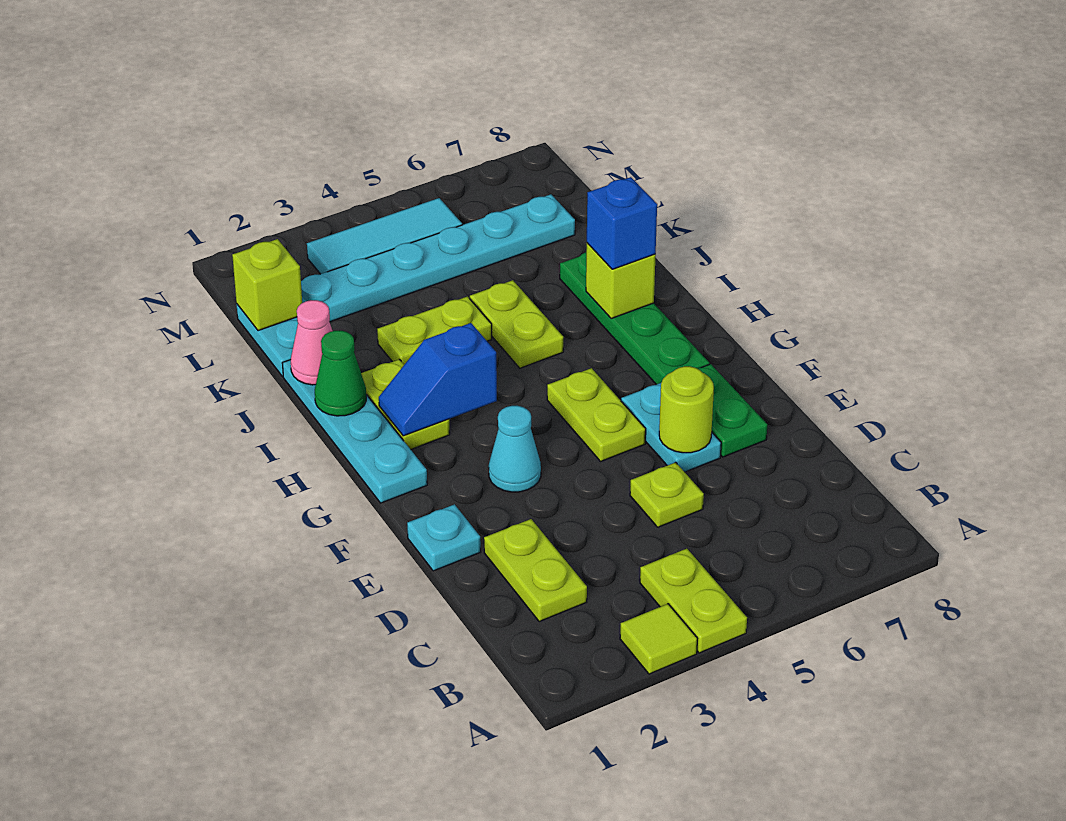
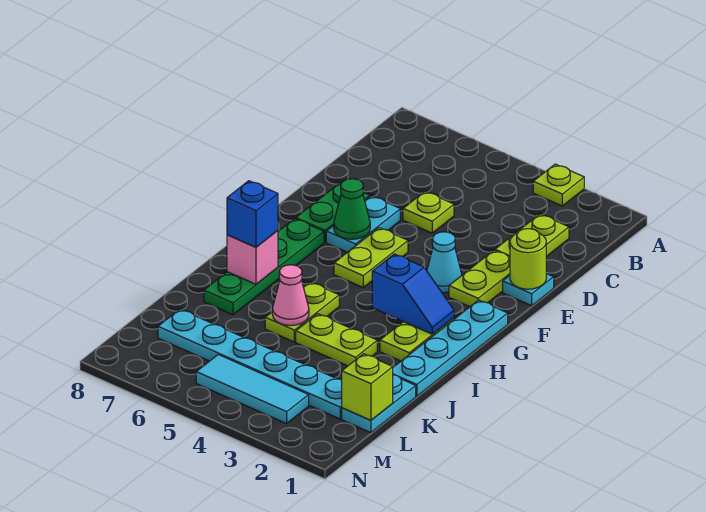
lime 1x1 tile [620,604,697,674] -> lime 1x1 plate [533,164,584,206]
lime 1x2 plate [640,549,747,653] -> lime 1x2 plate moved to [449,250,510,307]
lime 1x1 round brick [659,366,714,453] -> lime 1x1 round brick moved to [510,229,546,289]
green 1x1 cone [315,331,366,416] -> green 1x1 cone moved to [334,179,370,239]
lime 1x1 brick [586,243,656,318] -> pink 1x1 brick [227,231,278,284]
pink 1x1 cone [291,300,332,385] -> pink 1x1 cone moved to [272,265,309,325]

